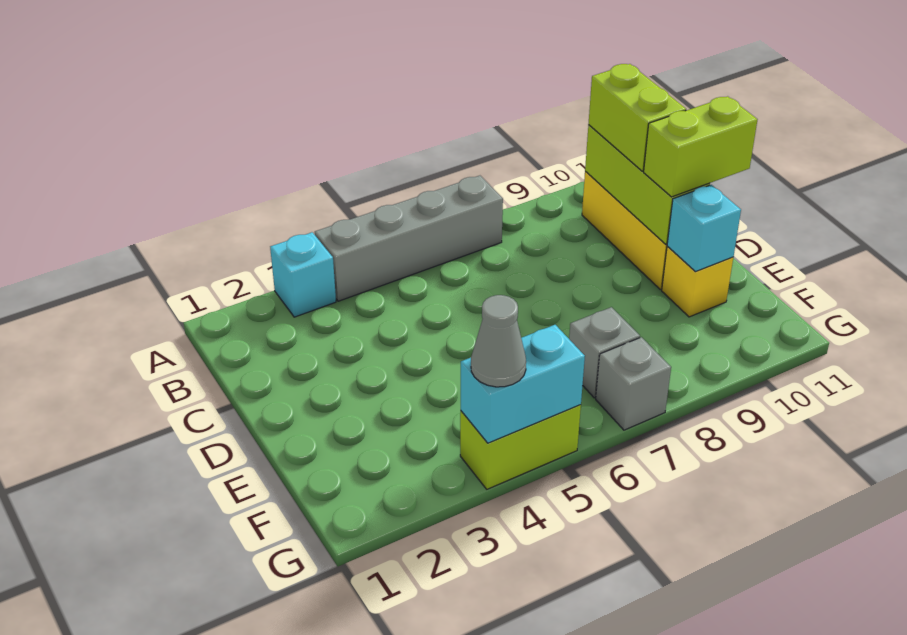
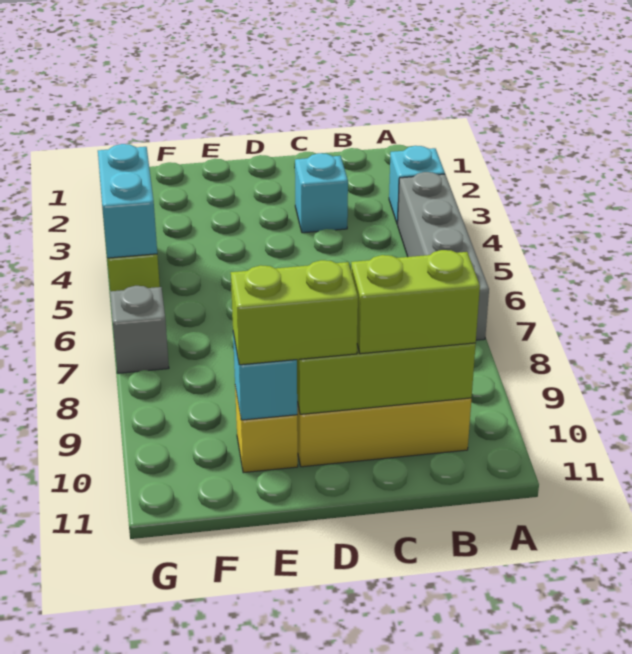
none -> cyan 1x1 brick [295,153,348,233]
lime 1x2 brick [644,96,758,197] -> lime 1x2 brick turned to [231,260,358,365]
grey 1x1 brick [569,307,640,398] -> none
grey 1x1 cone [471,295,526,387] -> none

